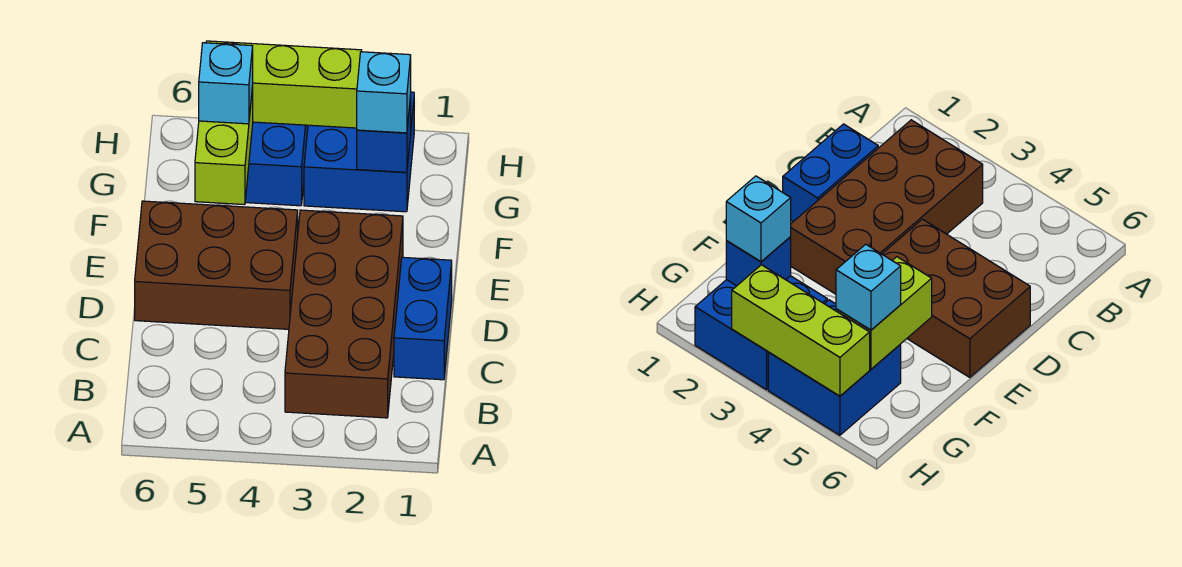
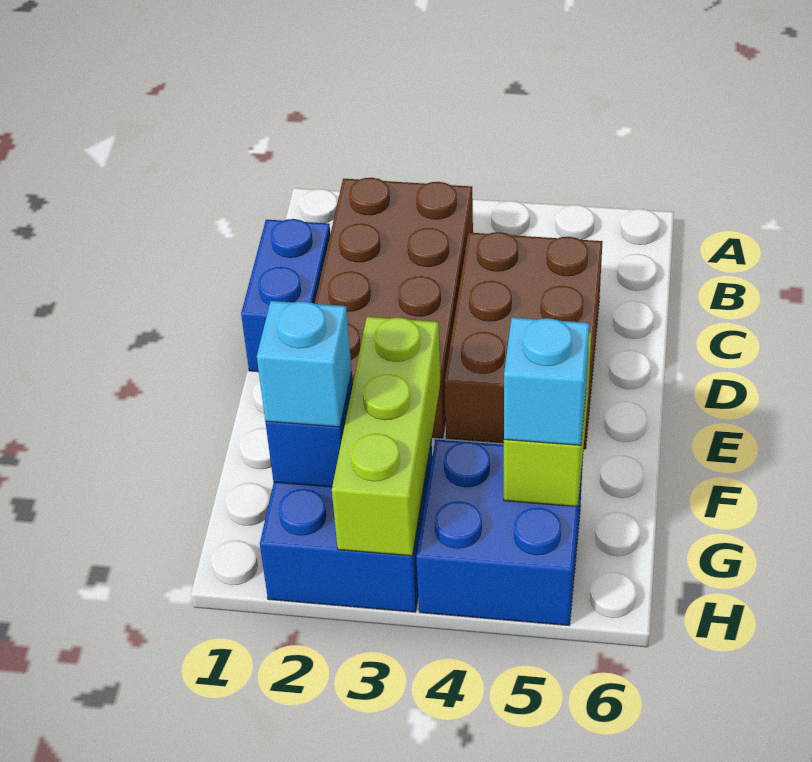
brown 2x3 brick [135,201,298,329] -> brown 2x3 brick turned to [444,232,603,449]
lime 1x3 brick [206,41,362,128] -> lime 1x3 brick turned to [332,317,441,556]

